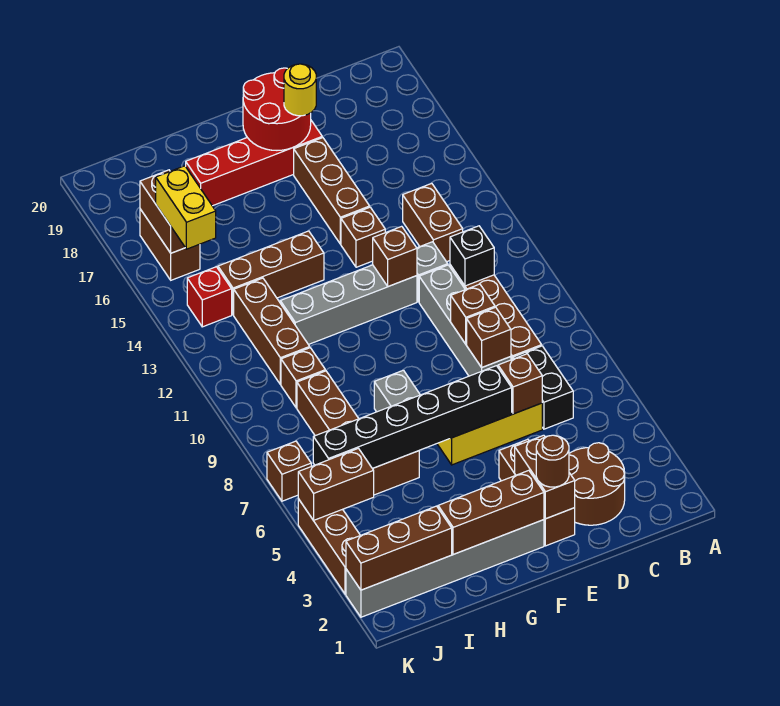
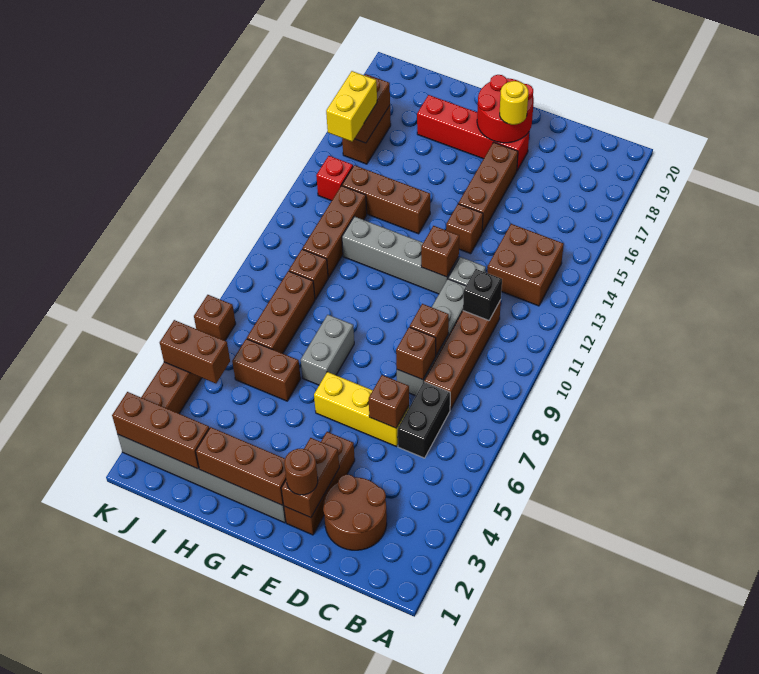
brown 1x2 brick [403,183,463,262] -> brown 2x2 brick [487,224,564,306]
black 1x6 brick [313,366,512,468] -> none

